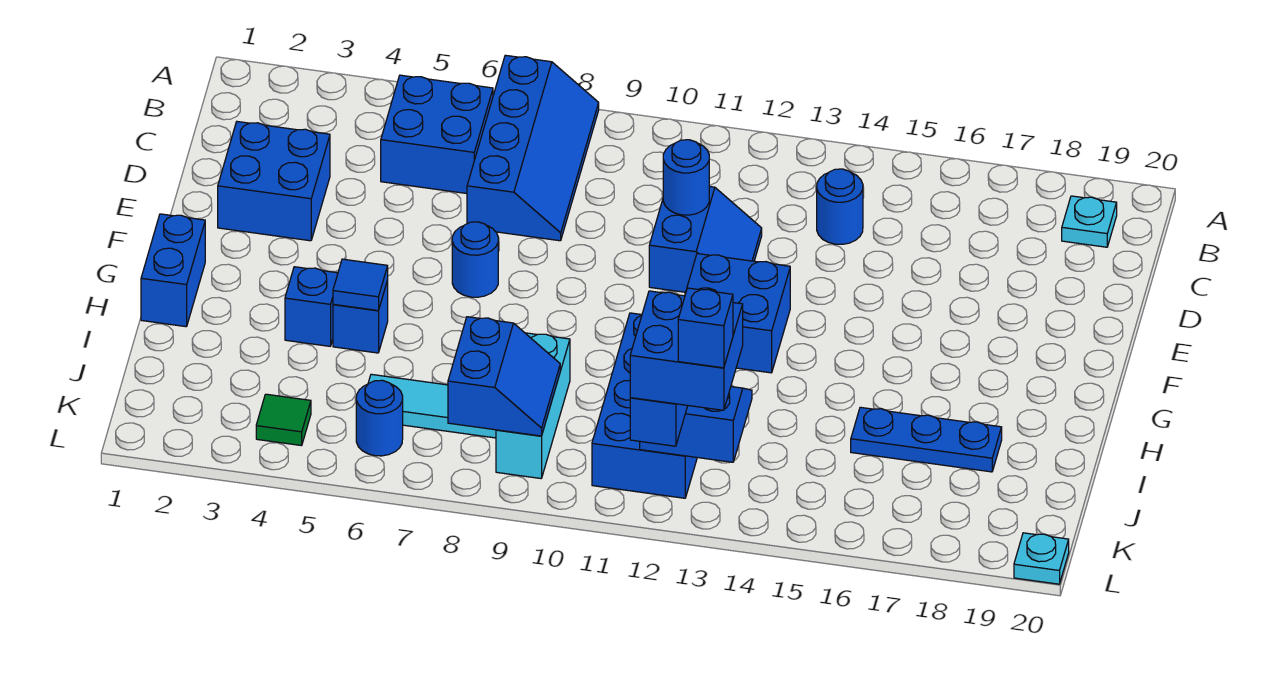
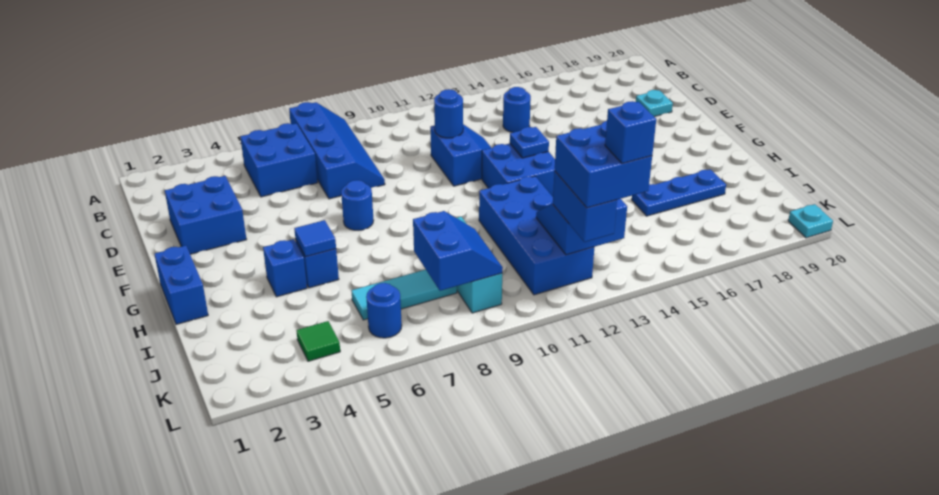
cyan 1x1 plate [1062,196,1117,247] -> cyan 1x1 plate moved to [636,90,673,117]
none -> blue 1x1 plate [510,127,549,158]

